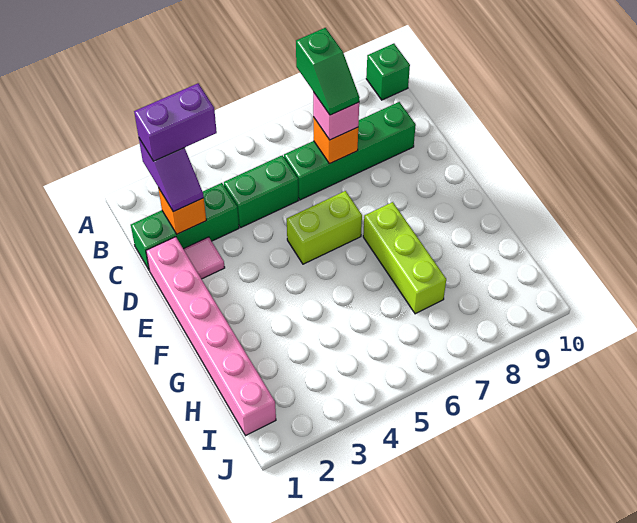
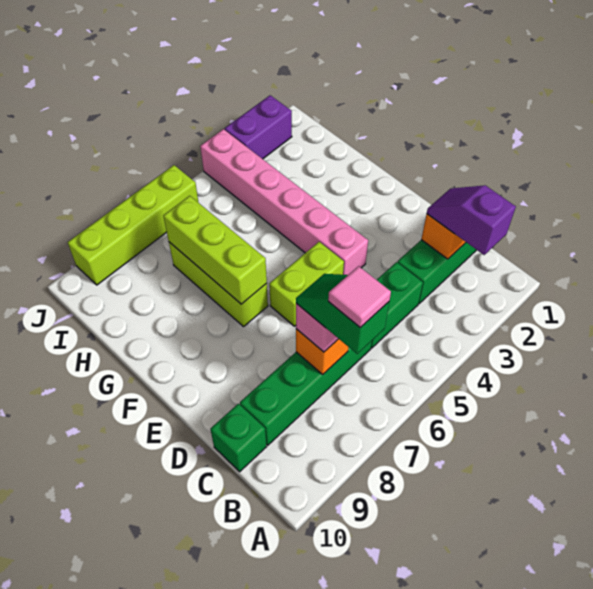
green 1x1 brick [366,44,410,100] -> green 1x1 brick moved to [210,404,266,472]
purple 1x2 brick [134,83,217,161] -> purple 1x2 brick moved to [225,95,292,159]
pink 1x6 brick [146,237,276,436] -> pink 1x6 brick moved to [200,129,368,275]
pink 1x1 tile [184,237,225,279] -> pink 1x1 tile moved to [328,266,391,328]
none -> lime 1x3 brick [163,196,267,304]
none -> lime 1x4 brick [68,165,198,285]

